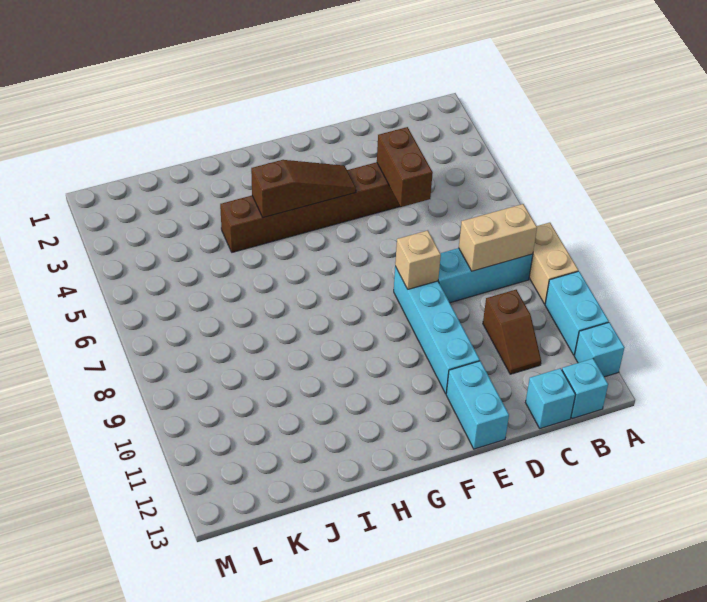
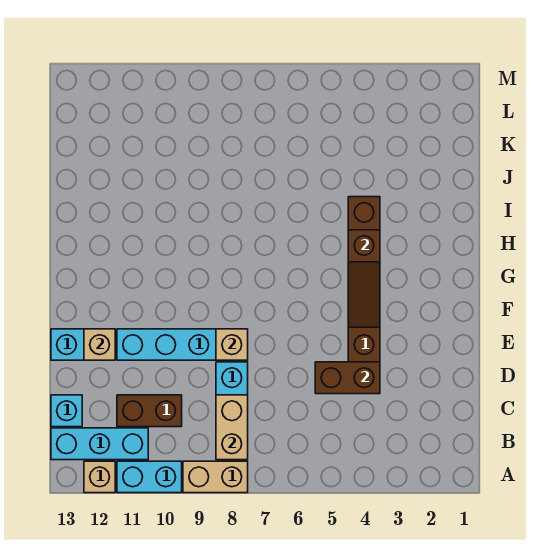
cyan 1x1 brick [574,322,625,377] -> tan 1x1 brick [84,461,115,493]
cyan 1x1 brick [562,359,608,419] -> cyan 1x3 brick [51,428,148,460]
brown 1x2 slope [483,290,541,374] -> brown 1x2 brick [117,395,182,427]
none -> tan 1x1 brick [84,329,115,360]

